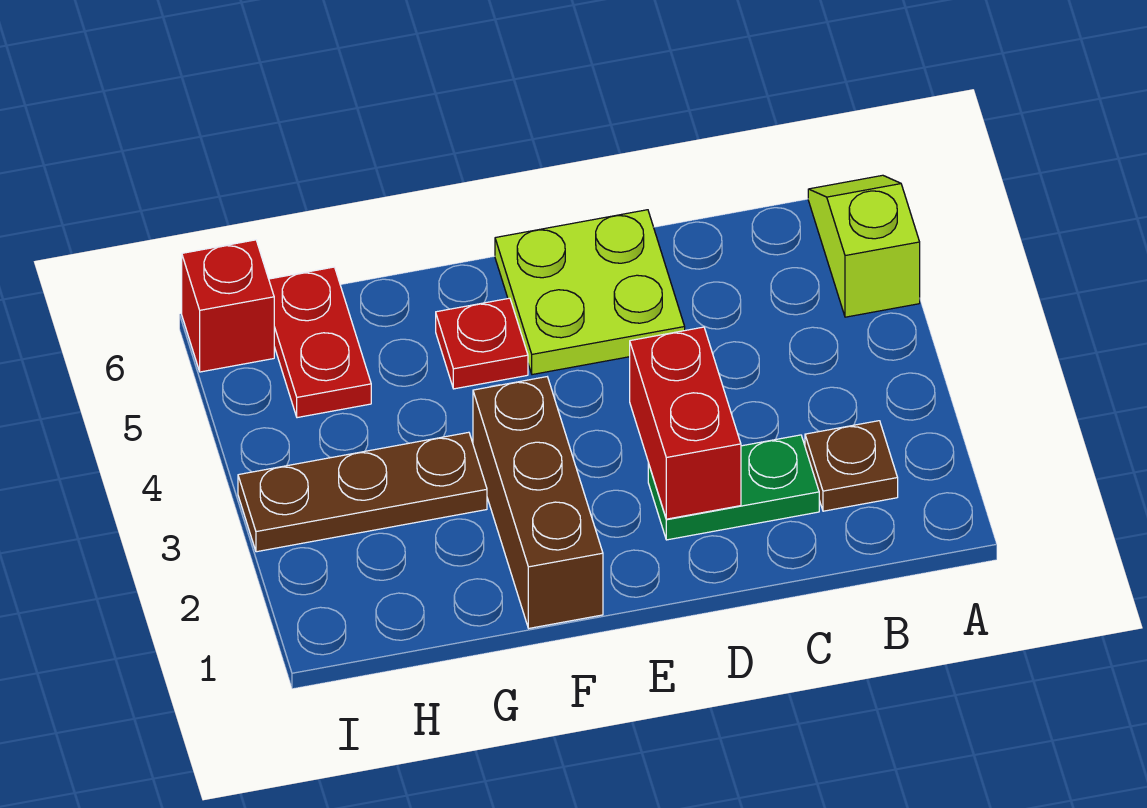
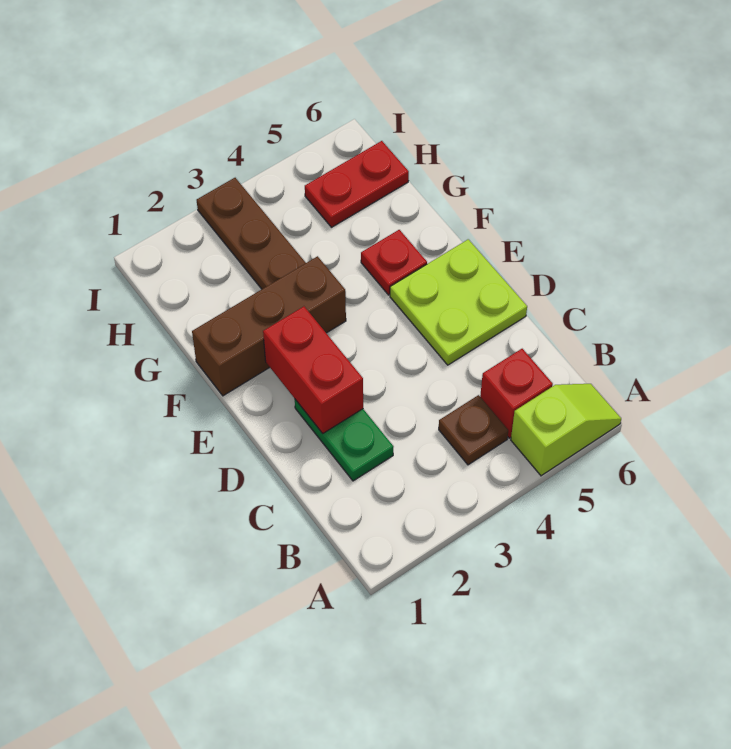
brown 1x1 plate [805,421,898,511] -> brown 1x1 plate moved to [439,395,508,465]
red 1x2 brick [630,327,741,519] -> red 1x2 brick turned to [263,306,363,433]
red 1x1 brick [182,240,274,372] -> red 1x1 brick moved to [480,349,553,438]

